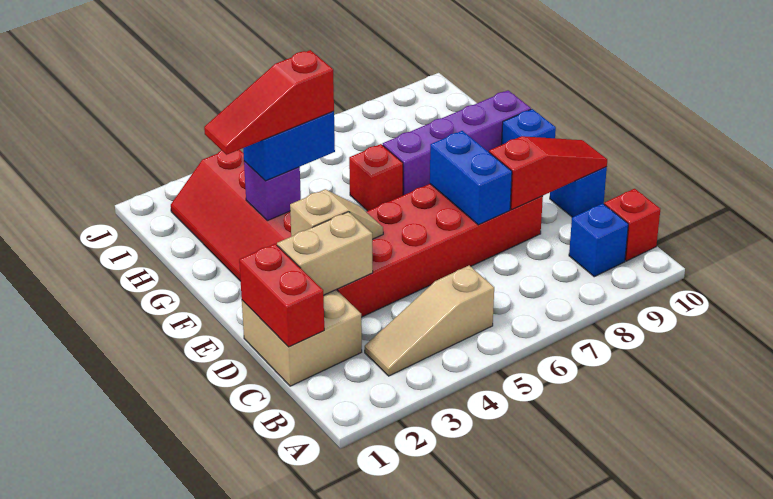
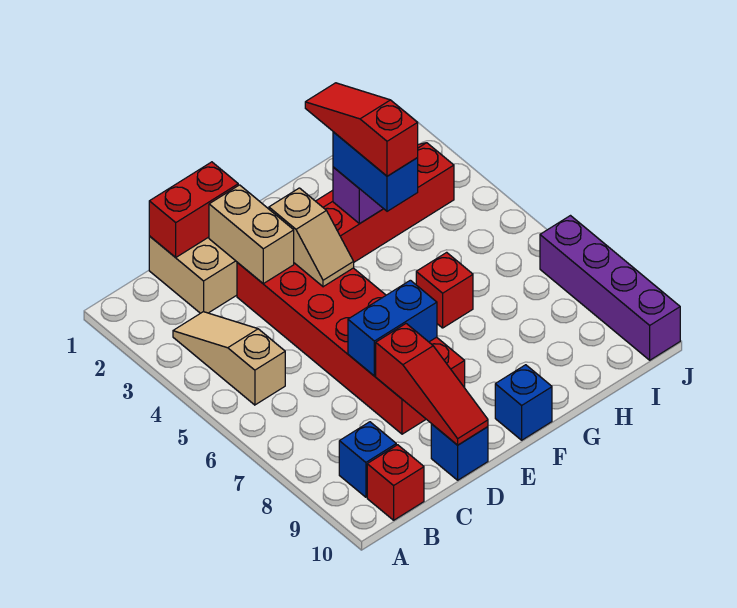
purple 1x4 brick [383,90,531,195] -> purple 1x4 brick moved to [540,216,680,360]

